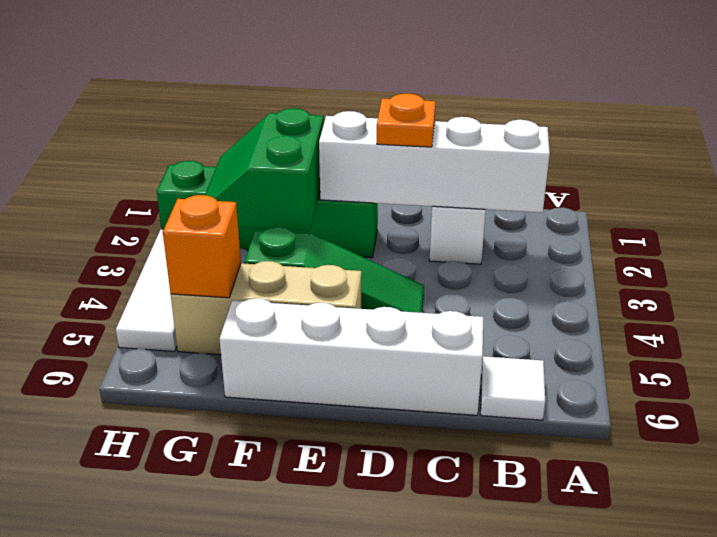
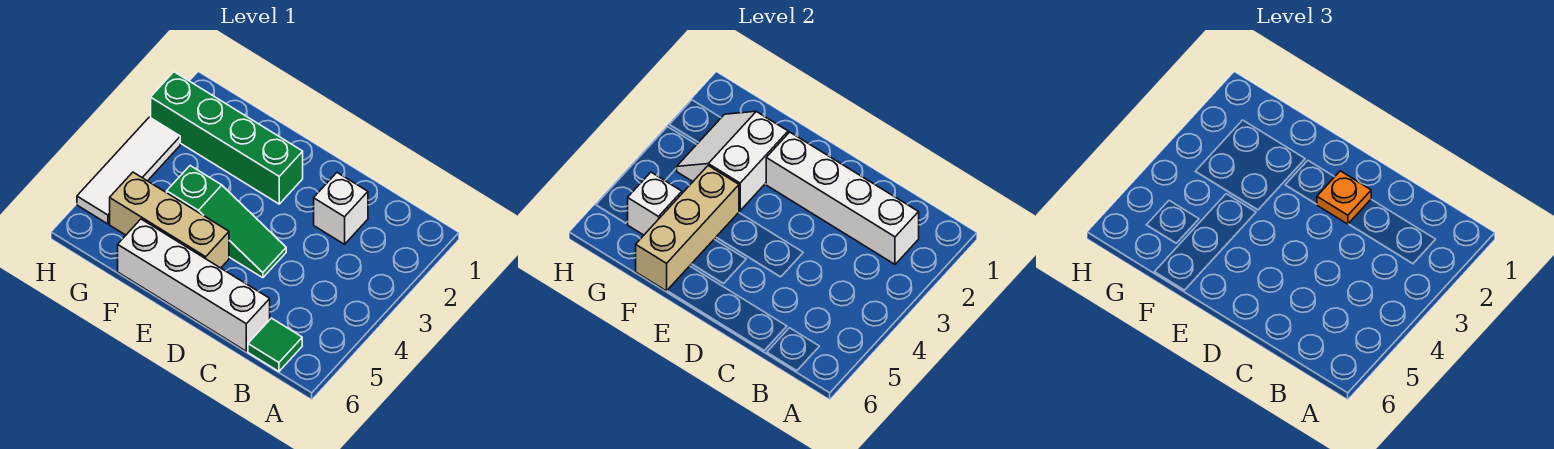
white 1x1 tile [481,356,545,420] -> green 1x1 tile [248,318,302,371]
green 2x2 slope [205,108,324,231] -> white 2x2 slope [677,111,788,211]
none -> tan 1x3 brick [636,166,739,291]
orange 1x1 brick [163,195,241,298] -> white 1x1 brick [627,172,682,235]

